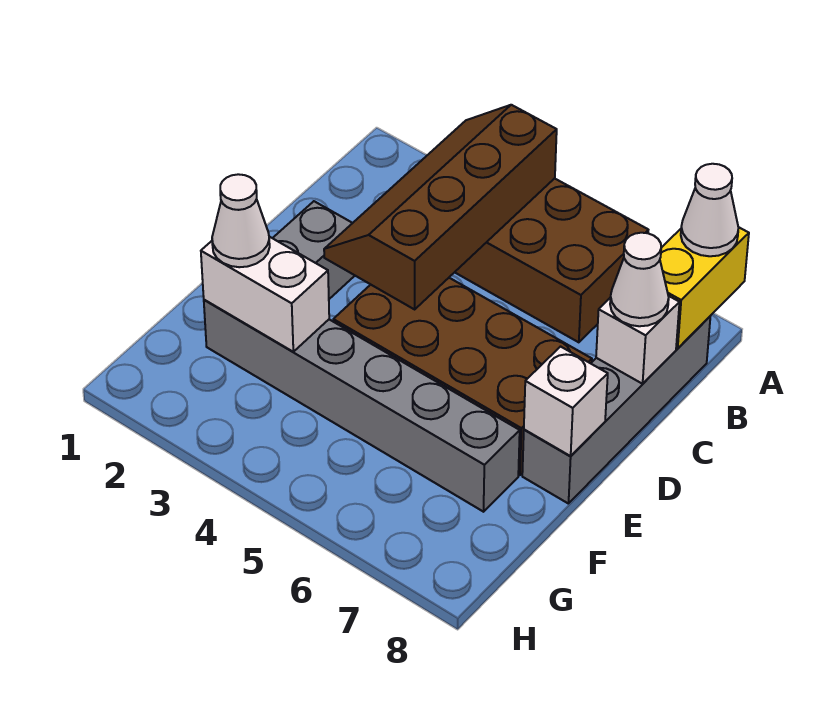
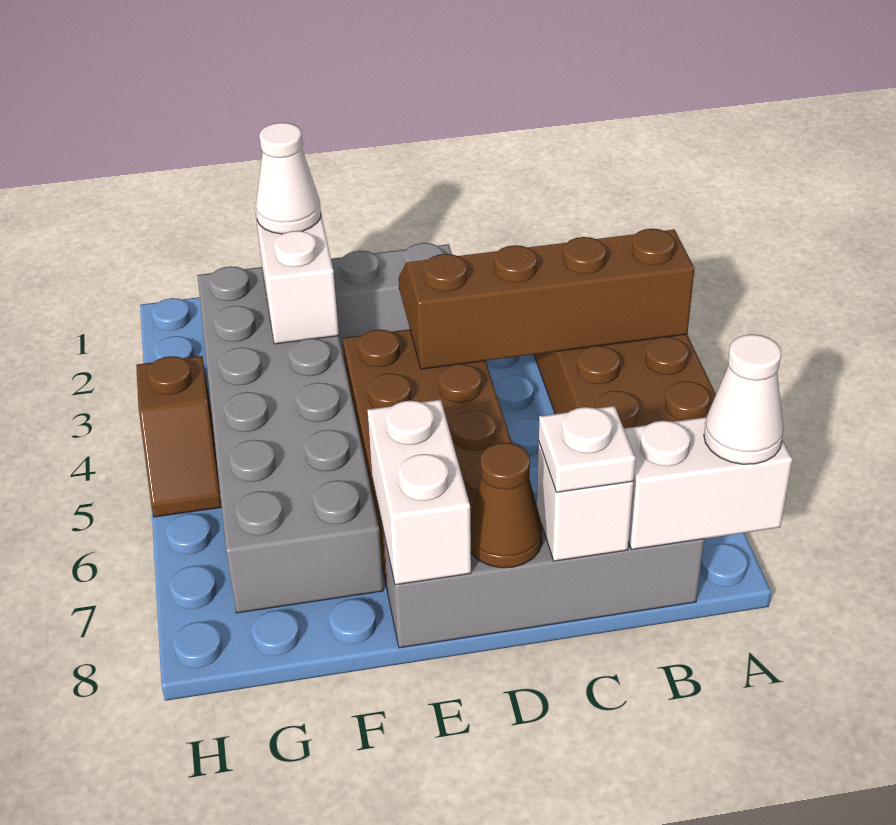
yellow 1x2 brick [660,227,749,348] -> white 1x2 brick [624,417,792,549]
white 1x1 cone [610,233,669,326] -> white 1x1 plate [538,406,636,492]
none -> brown 1x1 cone [470,443,542,568]
white 1x1 brick [524,347,608,456] -> white 1x2 brick [367,400,471,585]
grey 1x6 brick [204,300,520,512] -> grey 2x6 brick [197,266,383,613]
none -> brown 1x2 slope [136,356,222,517]

